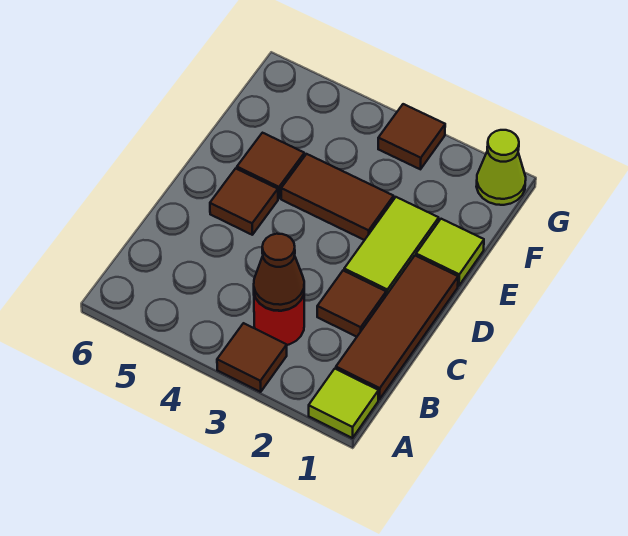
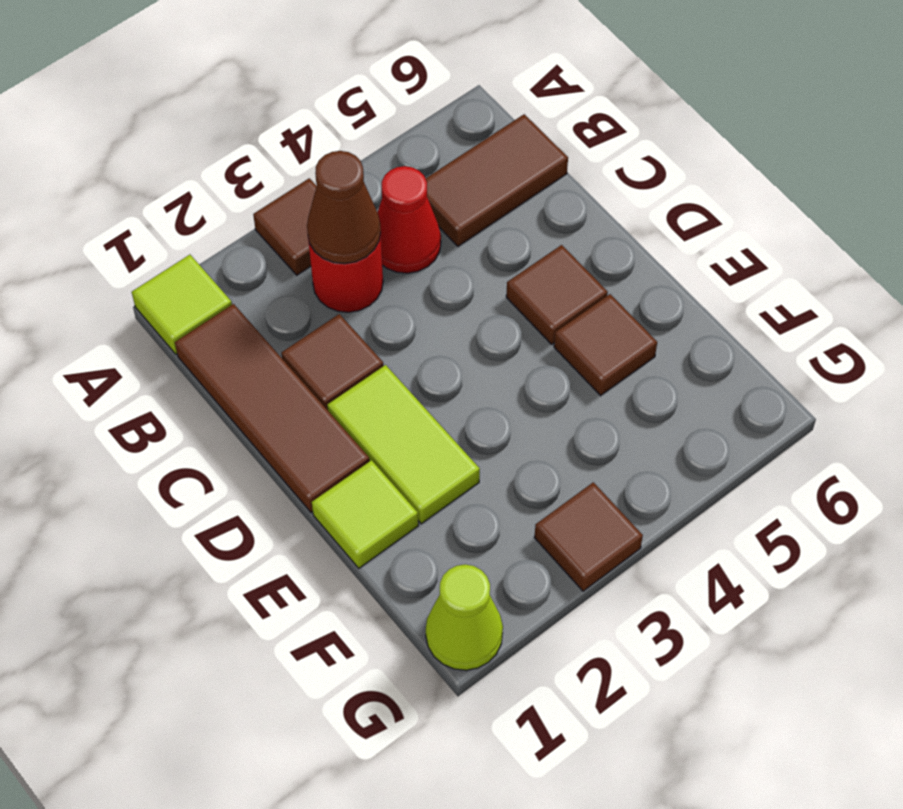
none -> red 1x1 cone [378,166,441,273]
brown 1x2 tile [281,154,394,240] -> brown 1x2 tile moved to [426,114,568,246]

